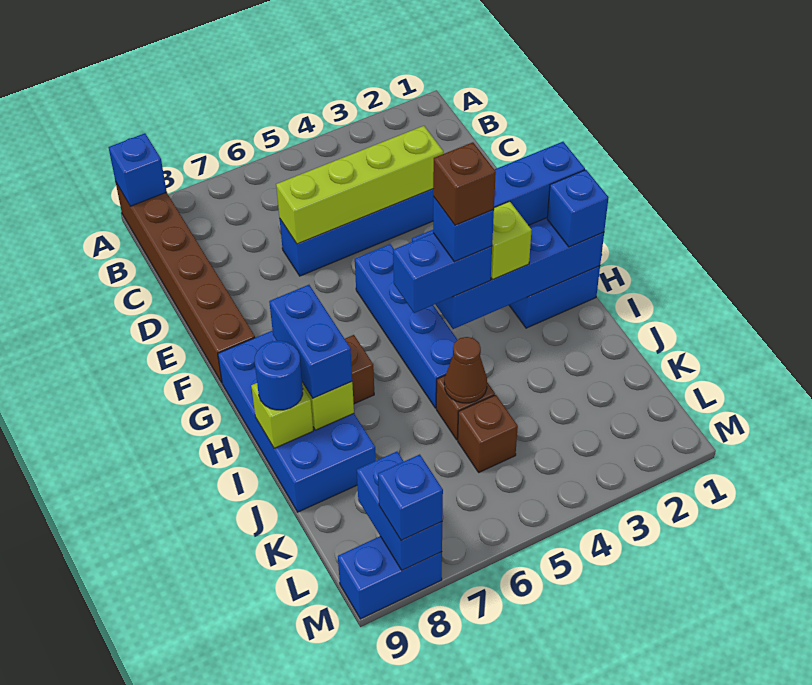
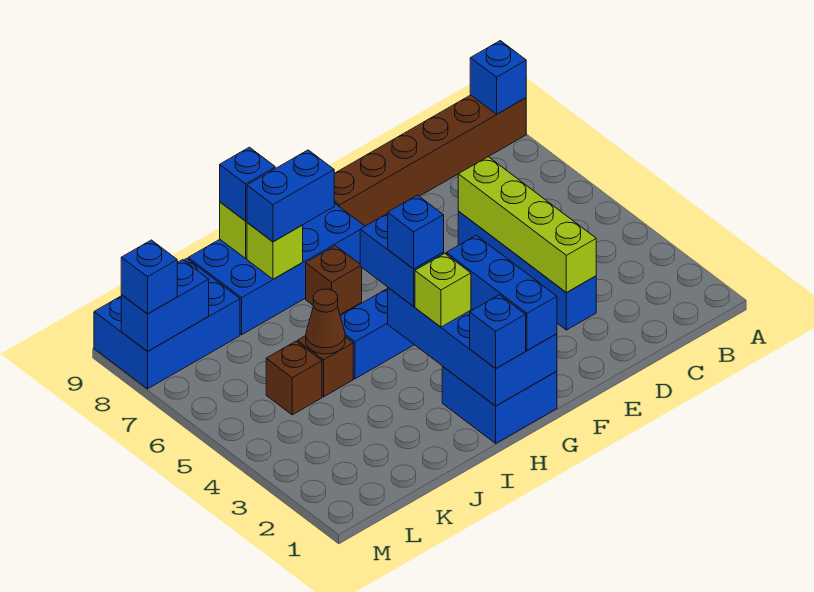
brown 1x1 brick [433,142,496,225] -> none
blue 1x1 round brick [255,341,303,410] -> blue 1x1 brick [220,147,275,221]
blue 1x2 brick [338,536,442,619] -> blue 2x3 brick [94,258,240,389]

